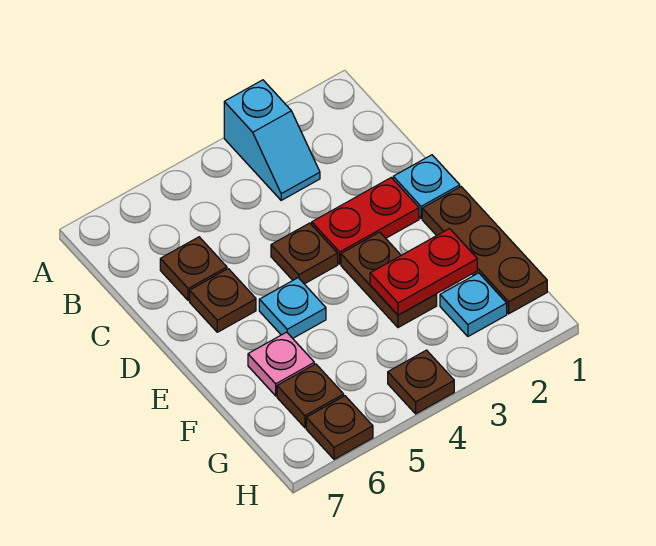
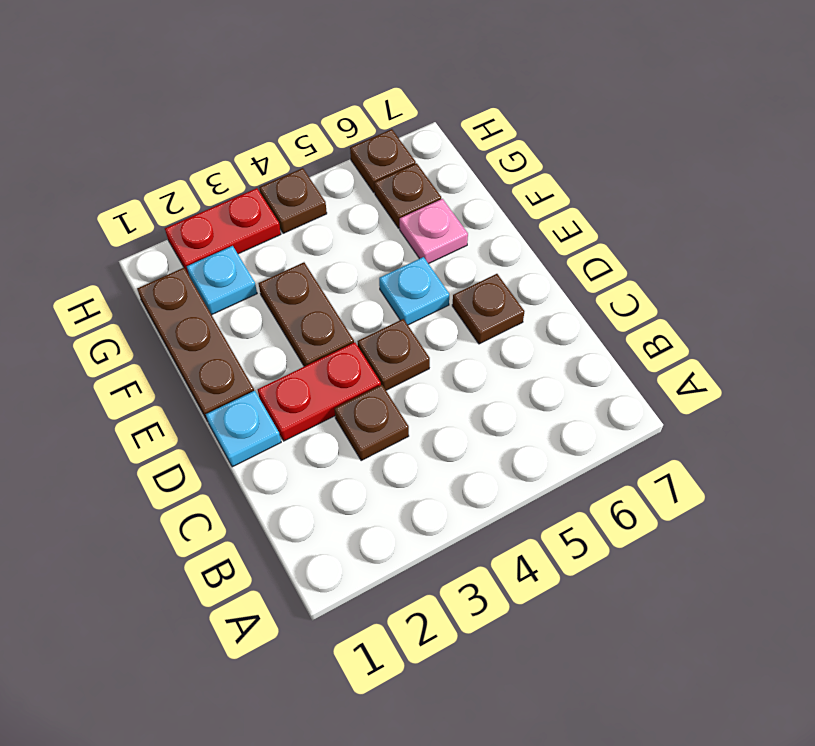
cyan 1x2 slope [224,80,320,200] -> none
brown 1x1 plate [160,237,227,301] -> brown 1x1 plate moved to [334,385,409,461]
red 1x2 plate [370,229,477,315] -> red 1x2 plate moved to [165,188,281,275]

